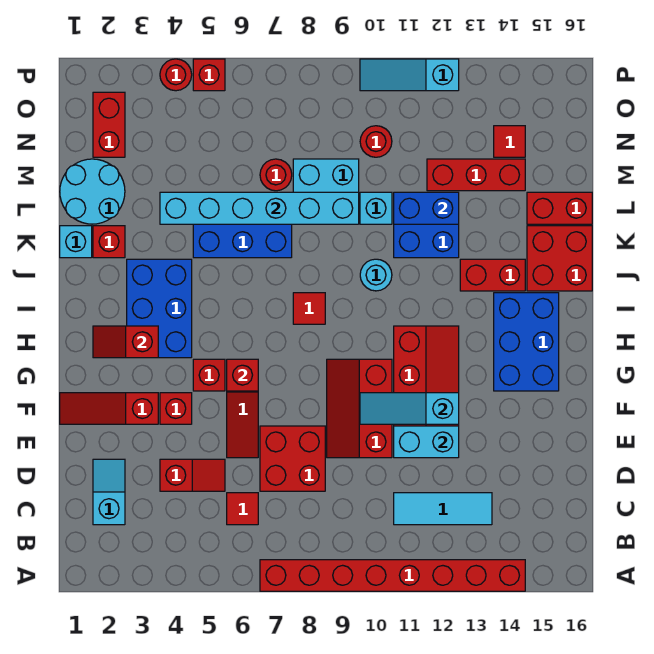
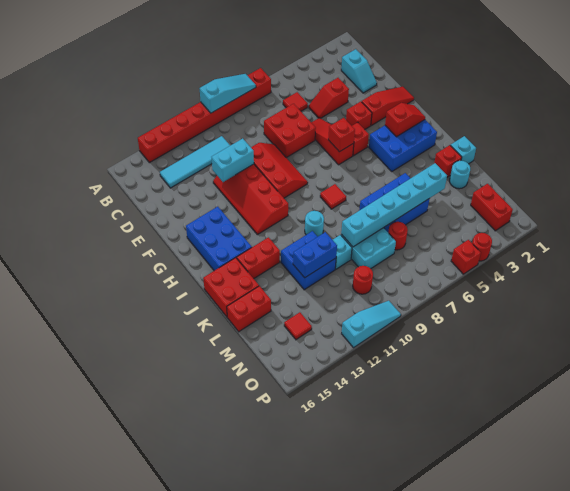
cyan 1x3 tile [394,493,492,525] -> cyan 1x4 tile [160,136,230,188]
cyan 1x3 slope [360,393,459,424] -> cyan 1x3 slope moved to [200,74,256,113]
blue 2x3 brick [127,259,192,358] -> blue 2x3 brick turned to [369,120,437,171]
cyan 2x2 round brick [60,159,125,224] -> cyan 1x1 round brick [450,161,470,189]
red 1x3 brick [427,159,525,191] -> none

